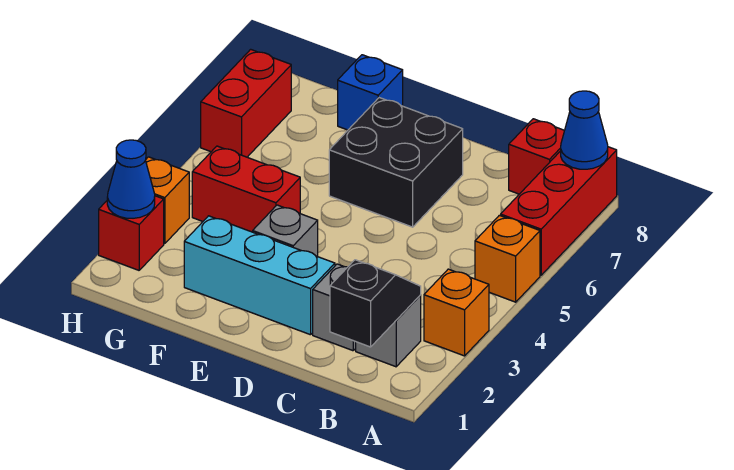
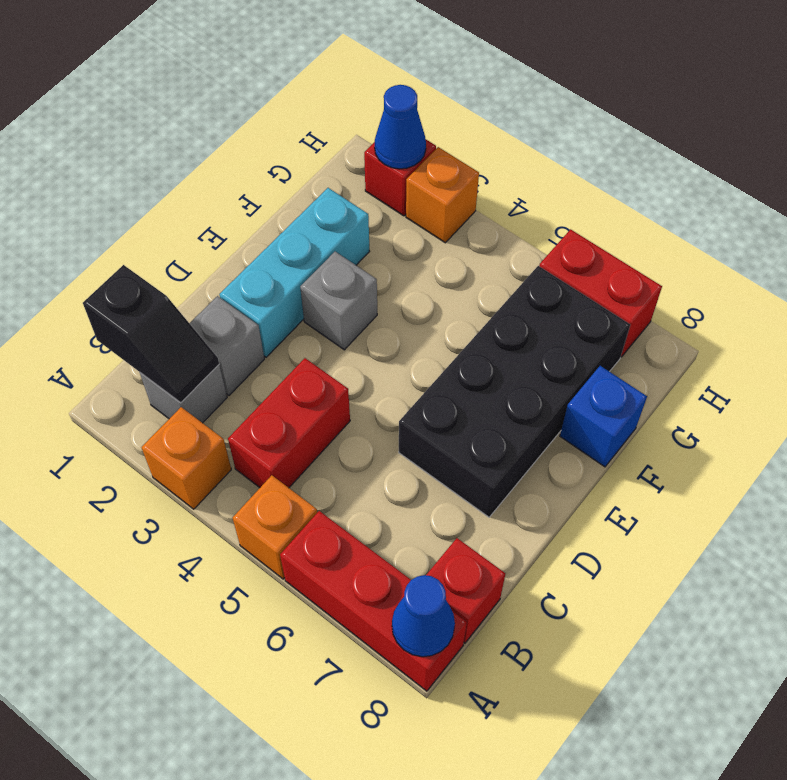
black 2x2 brick [329,98,463,227] -> black 2x4 brick [399,266,630,517]
red 1x2 brick [192,146,300,232] -> red 1x2 brick moved to [228,358,350,488]

